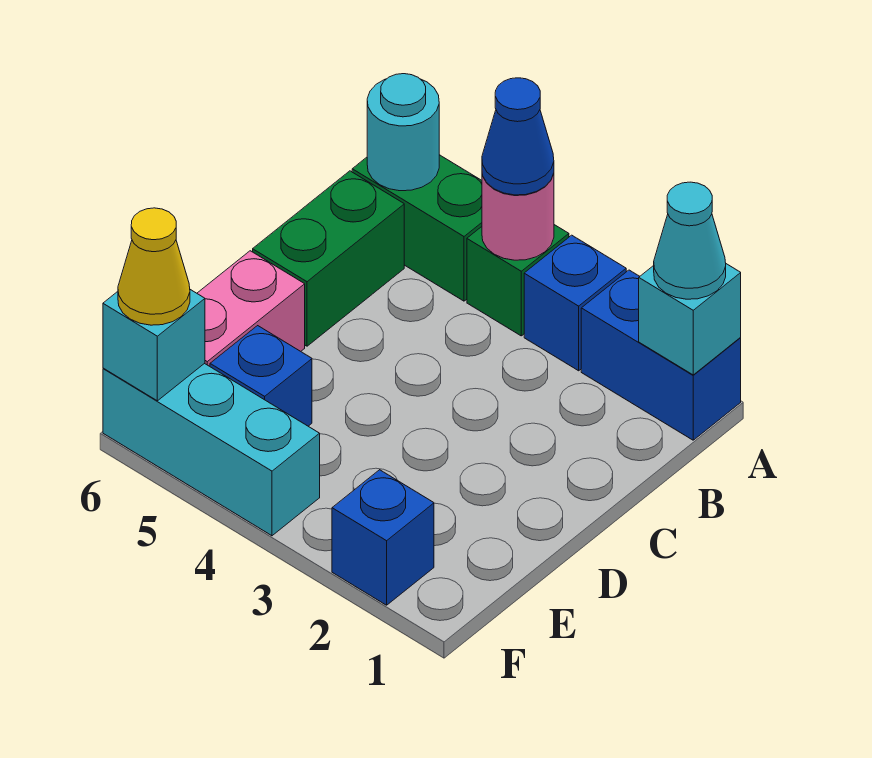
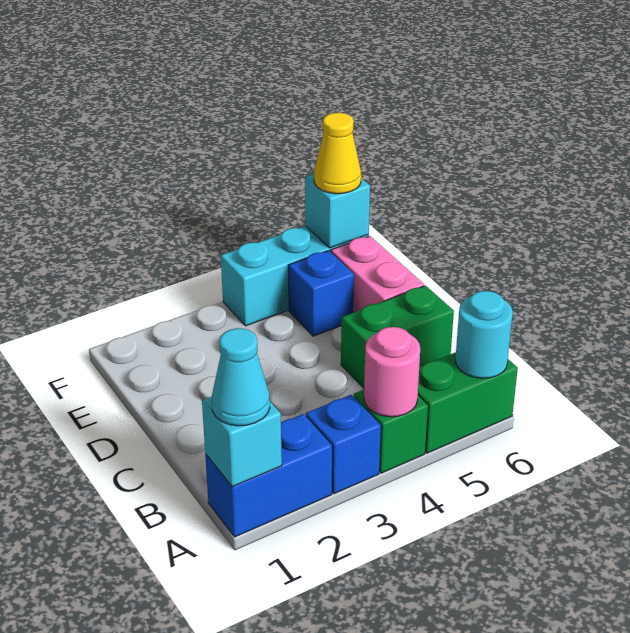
blue 1x1 cone [482,78,554,195] -> none
green 1x2 brick [253,171,404,346] -> green 1x2 brick turned to [341,286,454,388]
blue 1x1 brick [332,470,434,605] -> none

